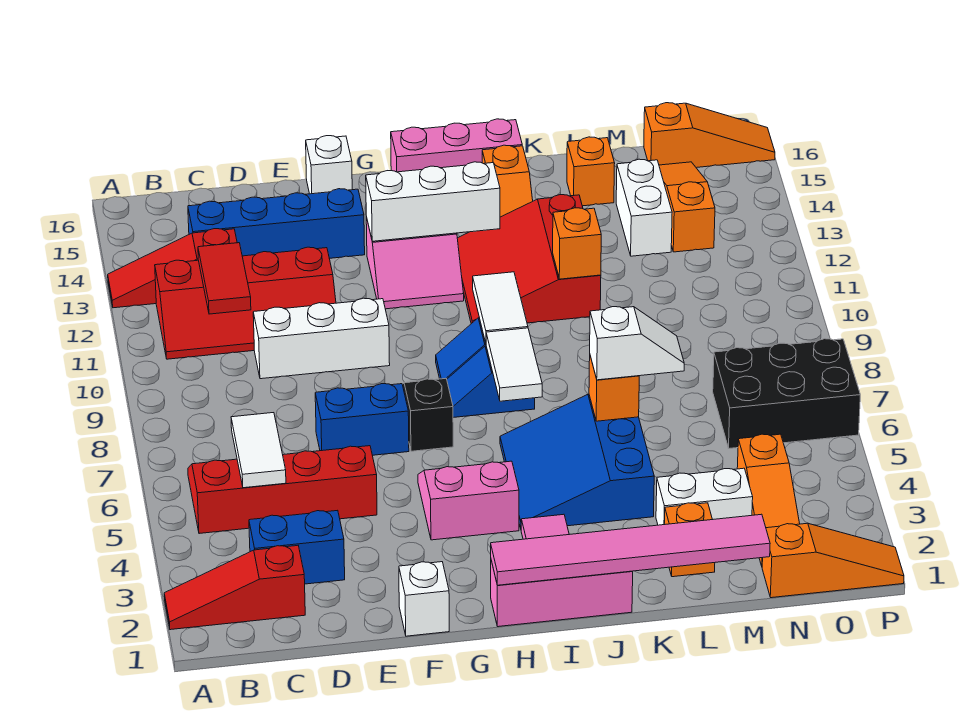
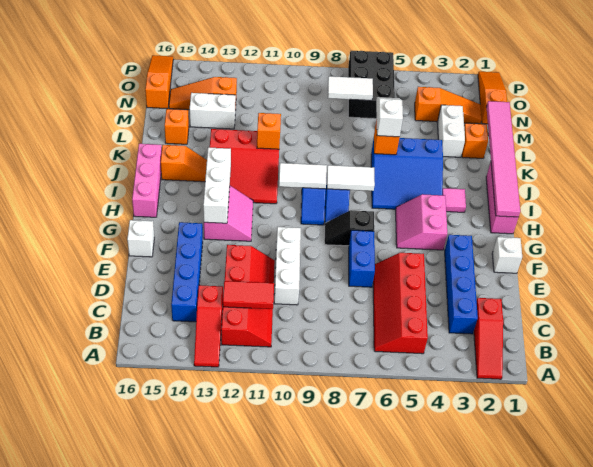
blue 1x2 brick [249,510,345,584] -> blue 1x4 brick [445,235,478,334]
white 1x2 tile [231,413,286,488] -> white 1x2 tile moved to [328,76,373,101]

